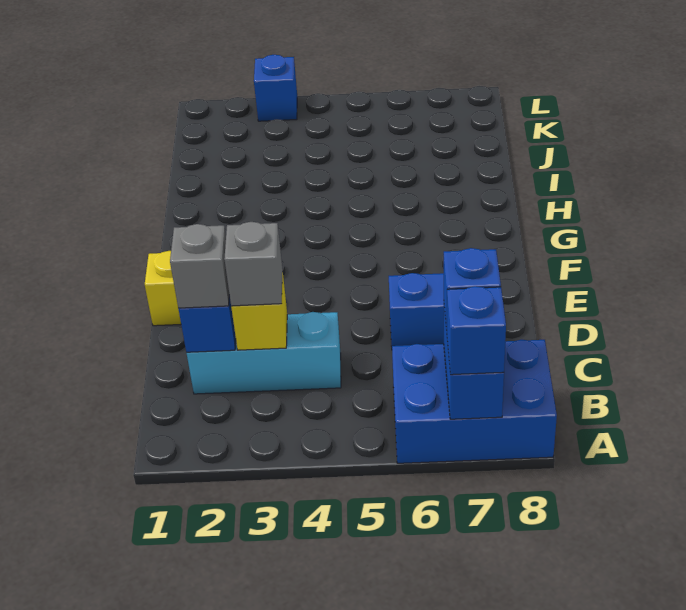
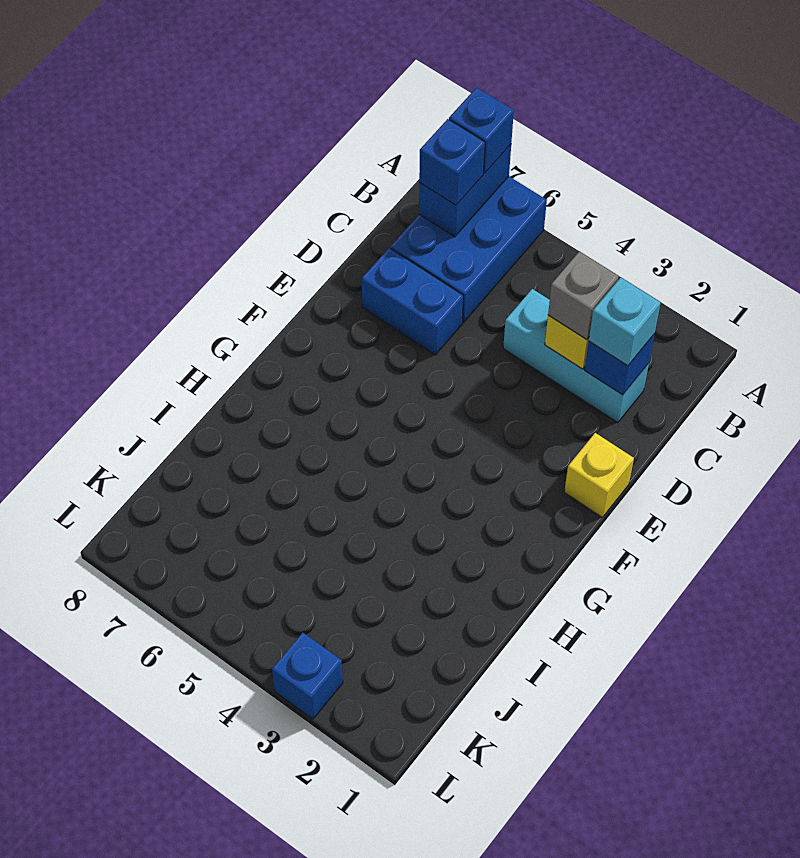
blue 2x3 brick [392,339,557,463] -> blue 2x3 brick turned to [390,176,547,323]
grey 1x1 brick [170,224,229,308] -> cyan 1x1 brick [589,278,661,366]

